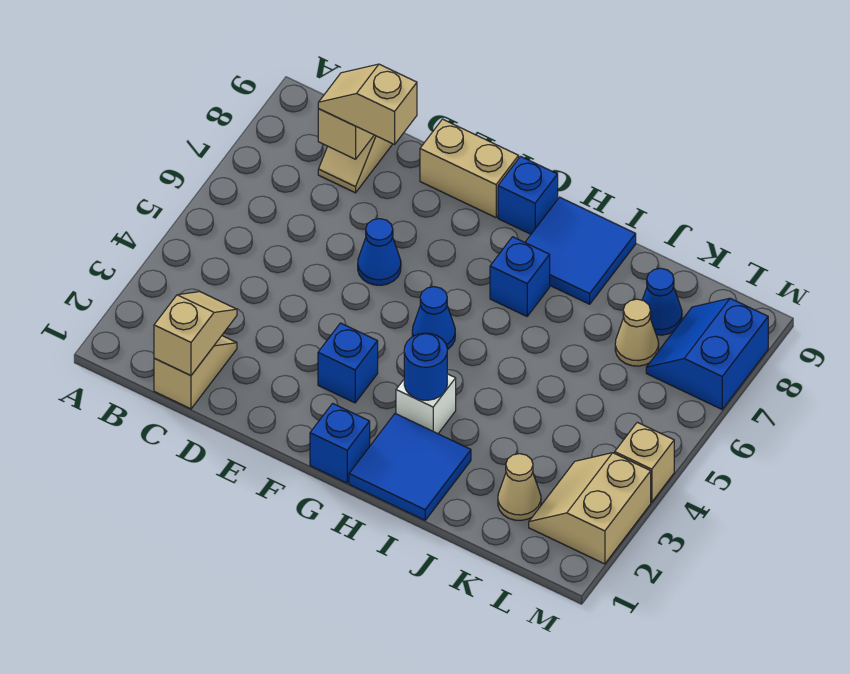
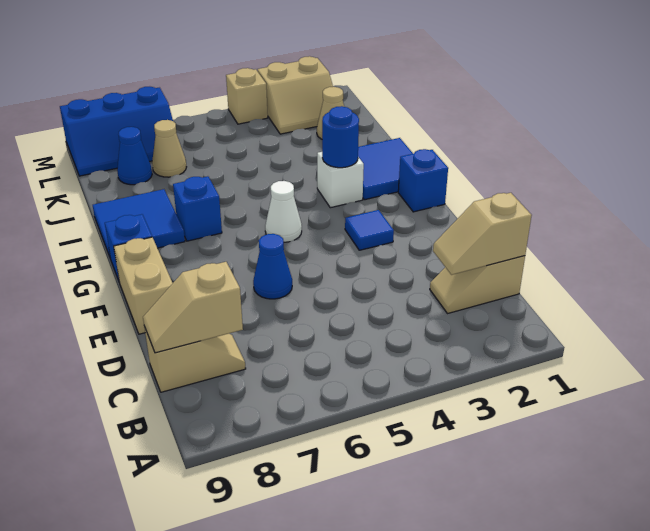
tan 1x2 slope [318,64,417,144] -> none
blue 1x1 brick [318,323,378,403] -> blue 1x1 tile [345,210,394,250]
blue 1x1 cone [412,287,455,350] -> white 1x1 cone [265,181,302,242]
blue 2x2 slope [646,298,768,409] -> blue 2x3 slope [60,87,173,176]

